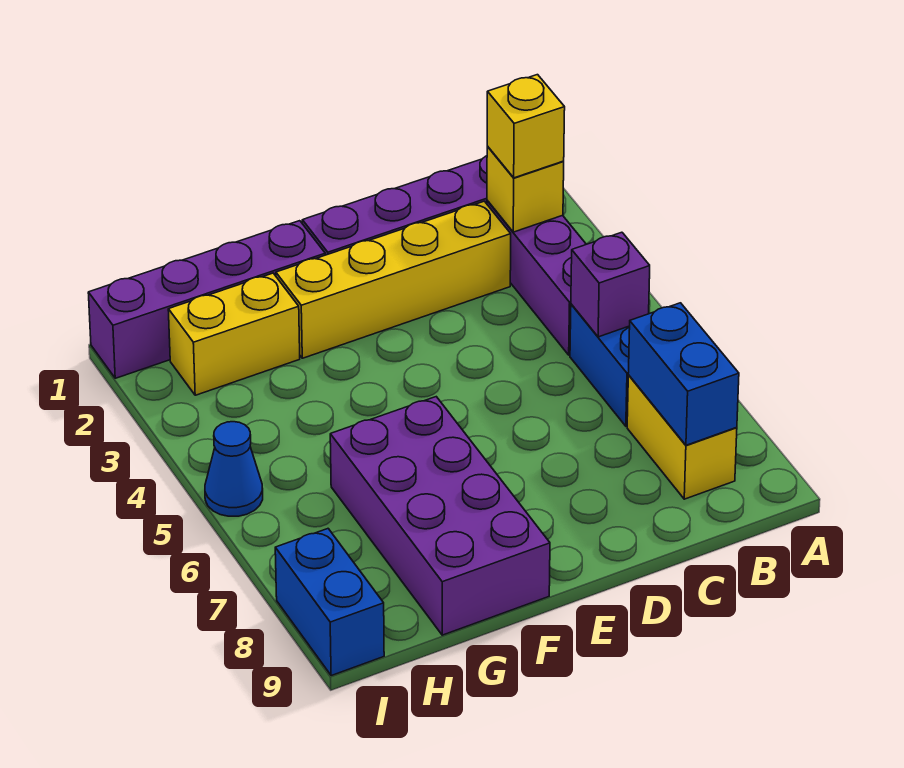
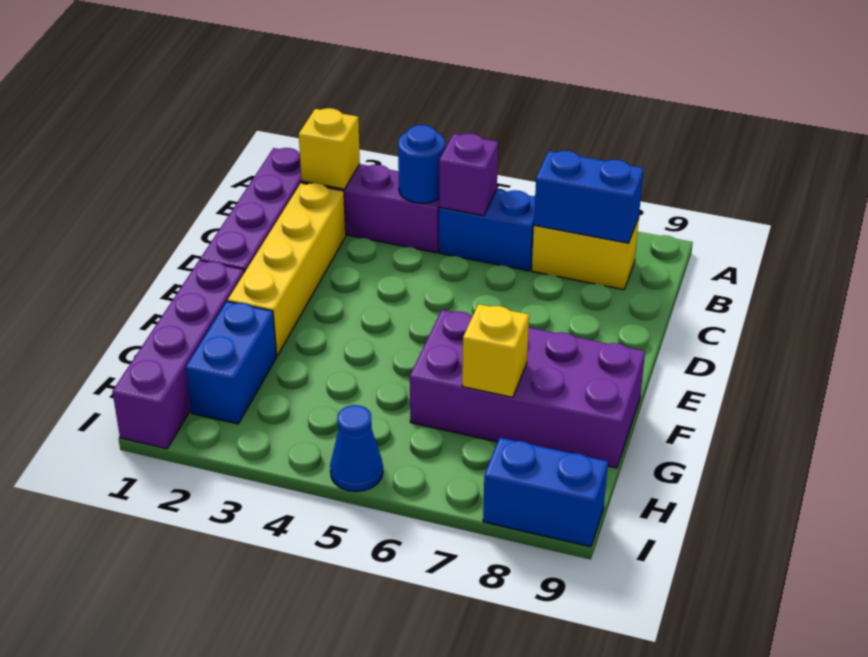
yellow 1x1 brick [487,75,565,178] -> yellow 1x1 brick moved to [462,304,529,397]
none -> blue 1x1 round brick [398,125,445,203]
yellow 1x2 brick [168,273,300,395] -> blue 1x2 brick [186,301,277,424]

